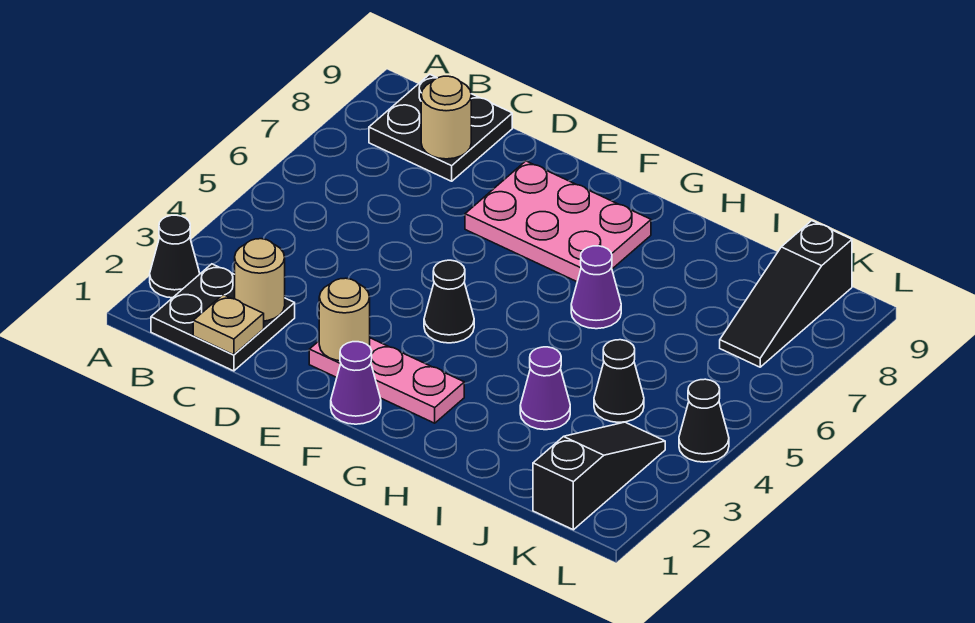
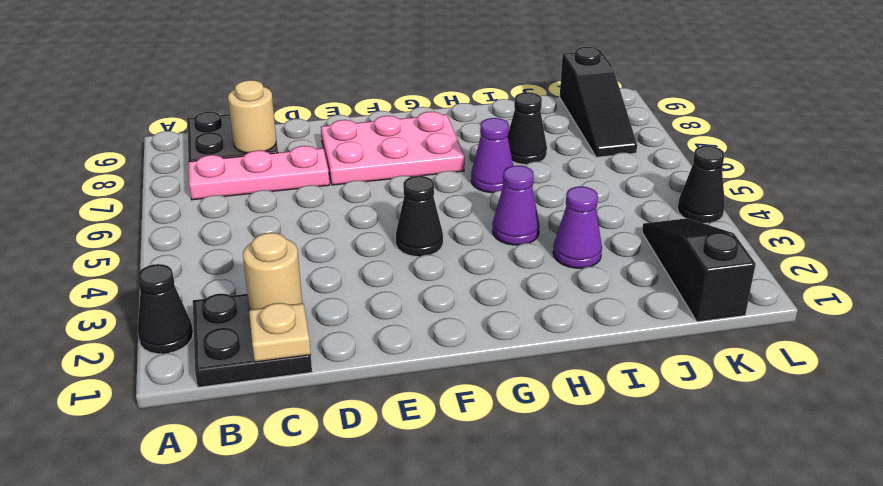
pink 1x3 plate [309,338,464,423] -> pink 1x3 plate moved to [188,146,329,200]
tan 1x1 round brick [319,278,370,361] -> none
purple 1x1 cone [331,342,381,424] -> purple 1x1 cone moved to [493,165,540,245]
black 1x1 cone [594,340,644,422] -> black 1x1 cone moved to [508,92,547,164]

